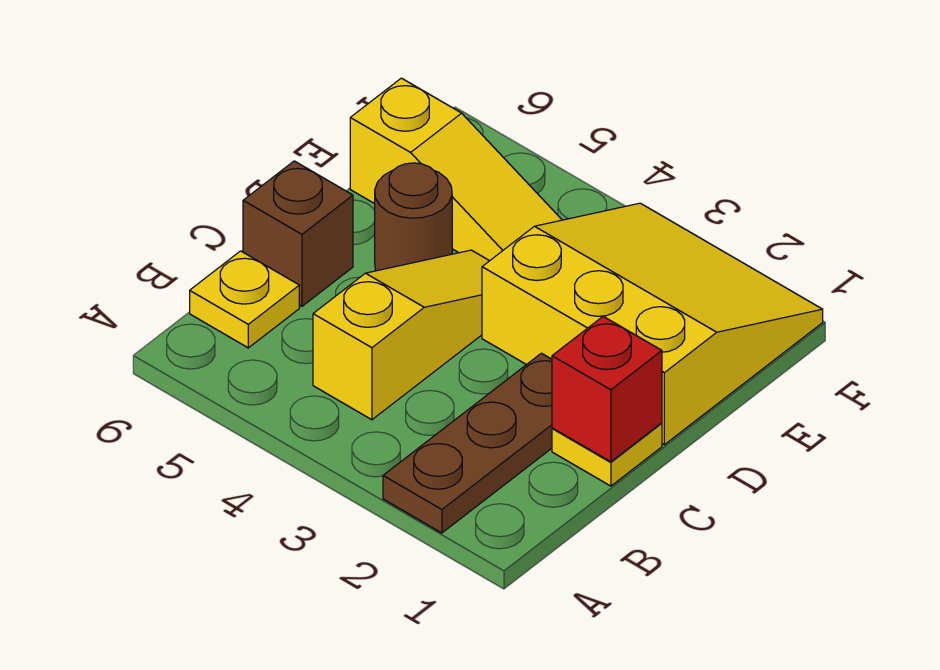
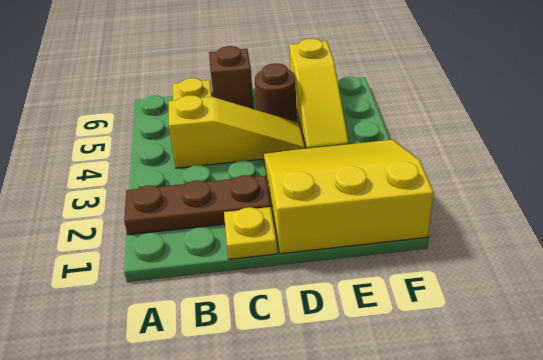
red 1x1 brick [552,317,662,462] -> none
yellow 3x3 slope [482,203,823,445] -> yellow 3x3 slope turned to [264,140,434,254]

